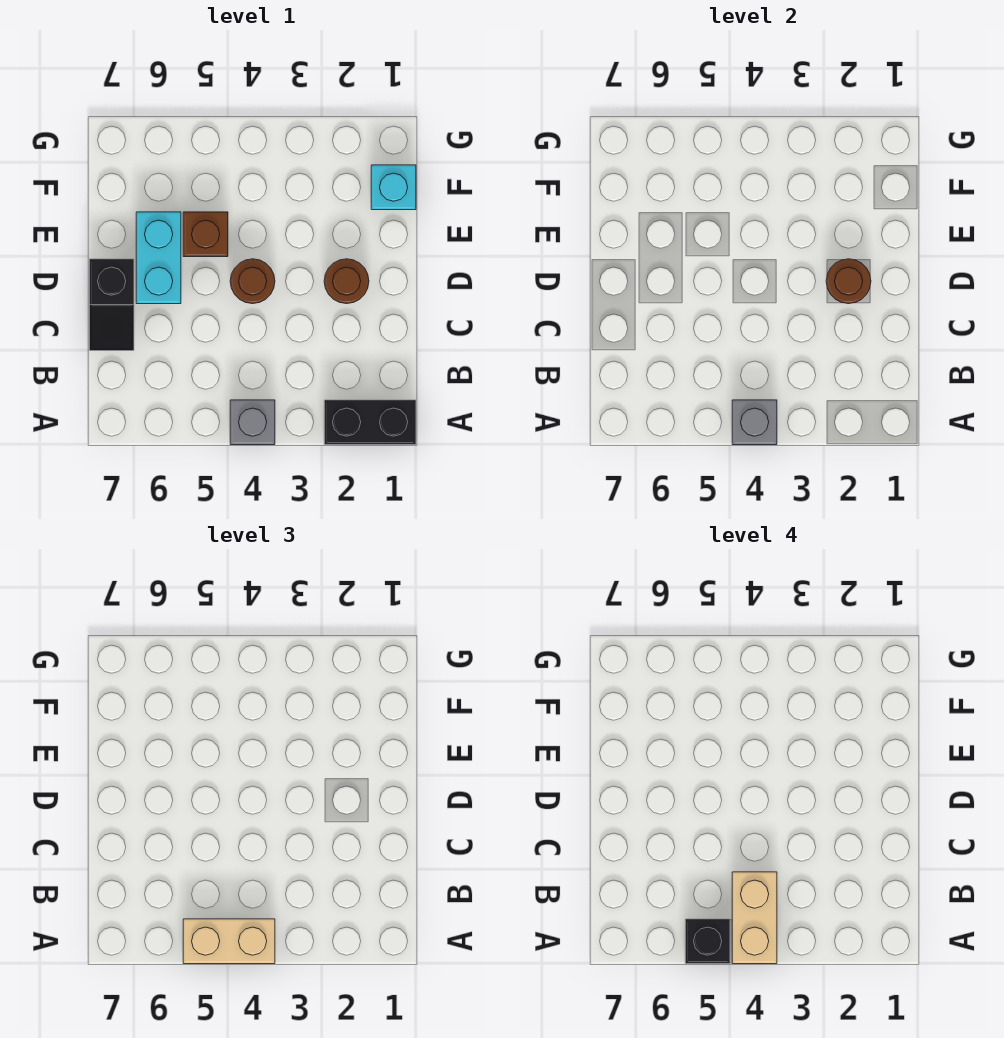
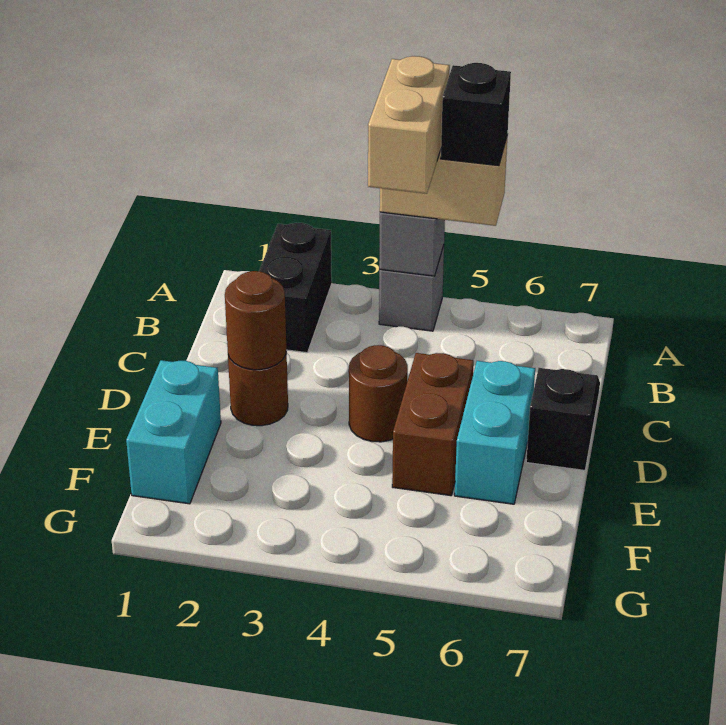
black 1x2 brick [324,400,416,445] -> black 1x2 brick turned to [259,223,332,353]
brown 1x1 brick [183,212,228,257] -> brown 1x2 brick [392,353,474,496]
cyan 1x1 brick [371,165,416,210] -> cyan 1x2 brick [126,360,221,504]

